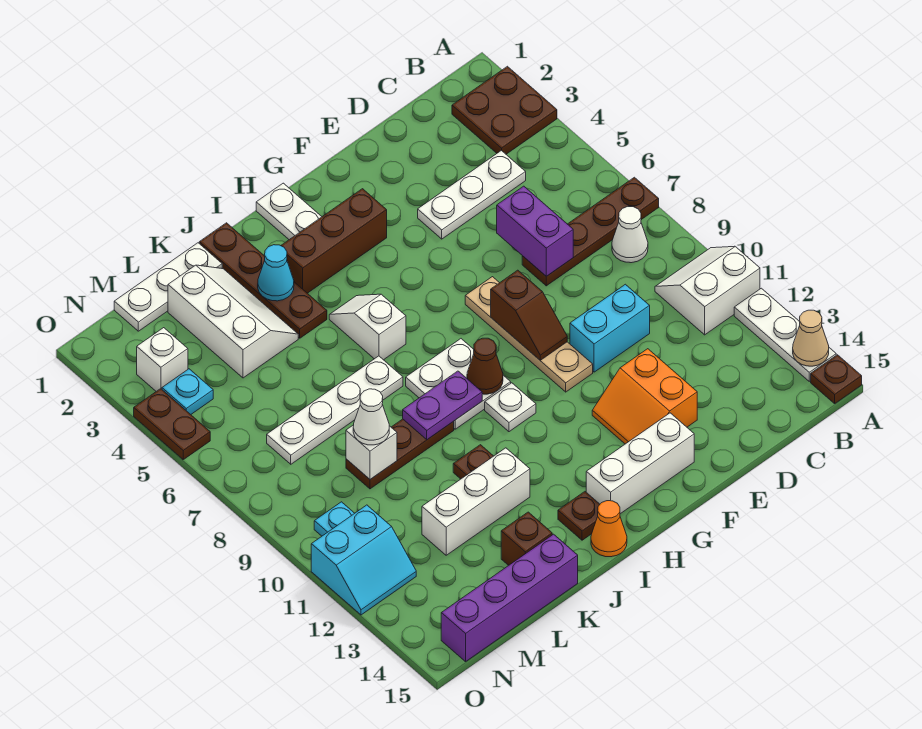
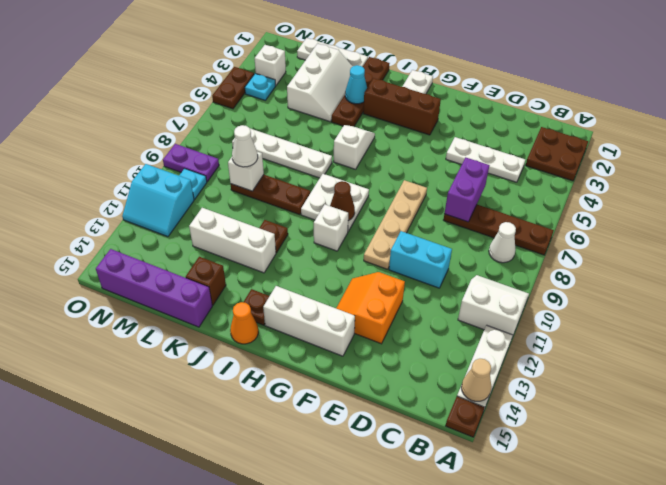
brown 1x2 slope [491,270,567,360] -> none
white 1x1 plate [485,383,536,432] -> white 1x1 brick [314,205,348,251]
purple 1x2 plate [403,371,482,440] -> purple 1x2 plate moved to [163,144,219,181]

